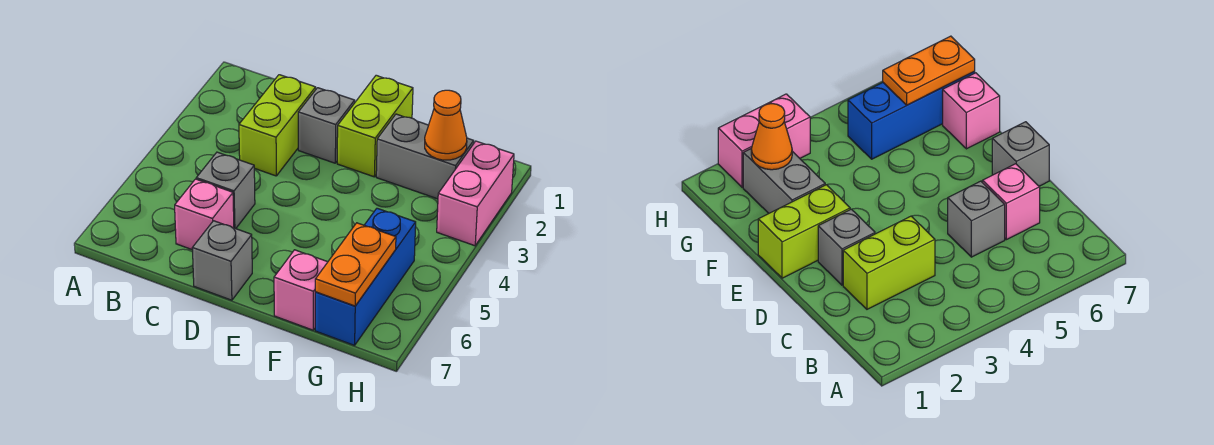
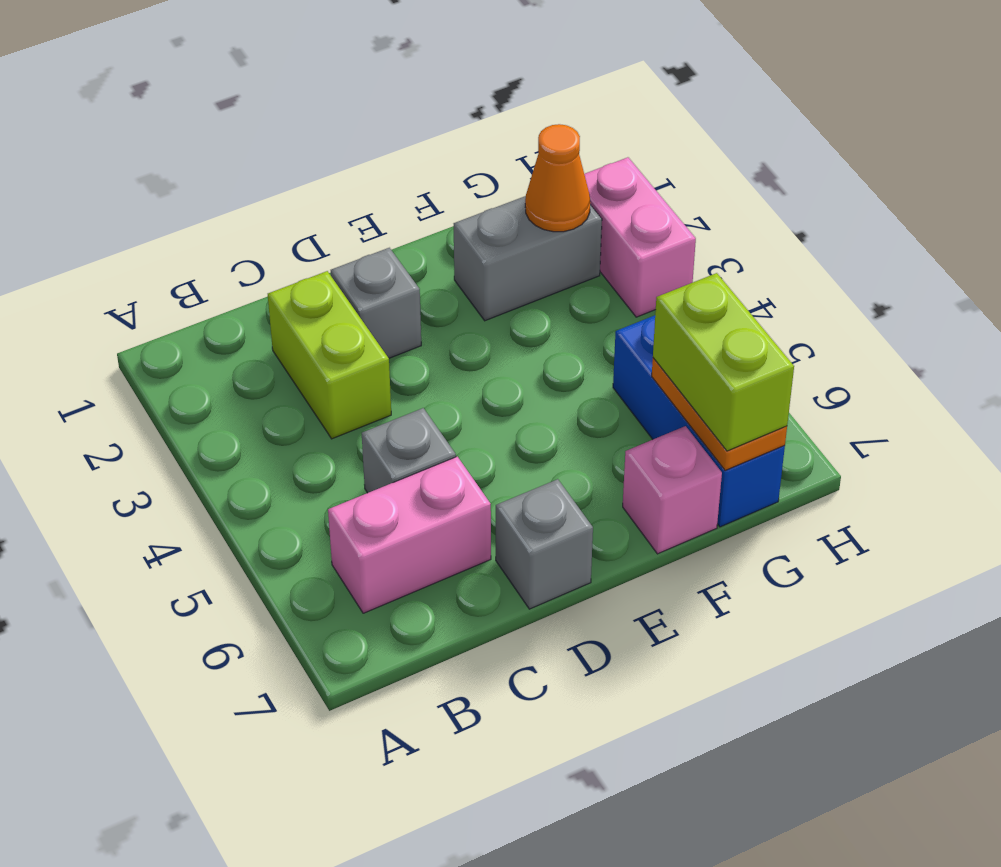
pink 1x1 brick [175,179,234,250] -> pink 1x2 brick [328,457,491,613]
lime 1x2 brick [337,75,413,177] -> lime 1x2 brick moved to [653,273,794,451]

